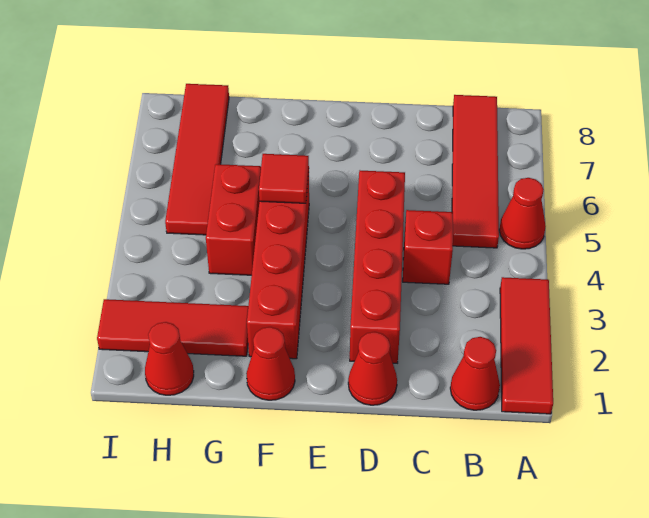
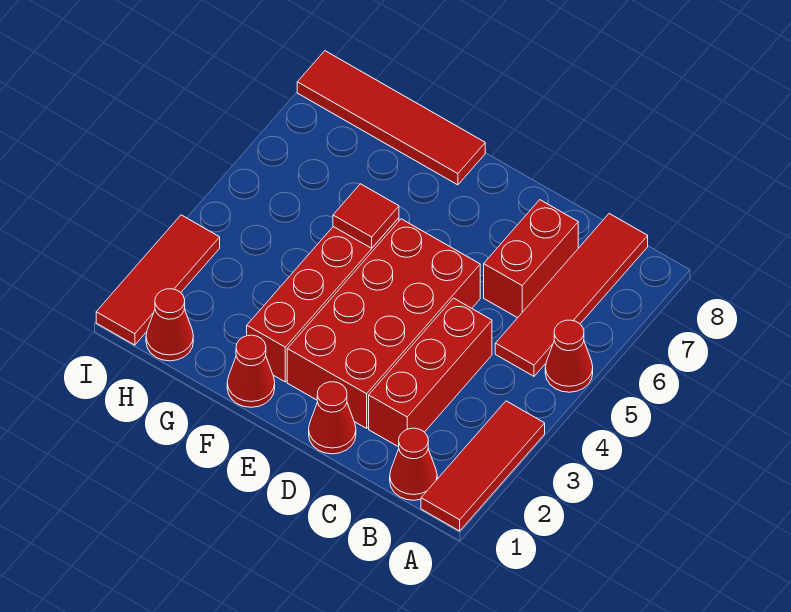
red 1x1 brick [403,210,453,284] -> red 1x3 brick [369,298,492,447]
red 1x4 brick [350,171,405,363] -> red 2x4 brick [287,219,480,428]
red 1x3 tile [97,299,248,356] -> red 1x3 tile turned to [96,215,220,345]
red 1x2 brick [206,164,261,275] -> red 1x2 brick moved to [484,200,578,318]
red 1x4 tile [165,84,229,235] -> red 1x4 tile turned to [297,51,485,185]

